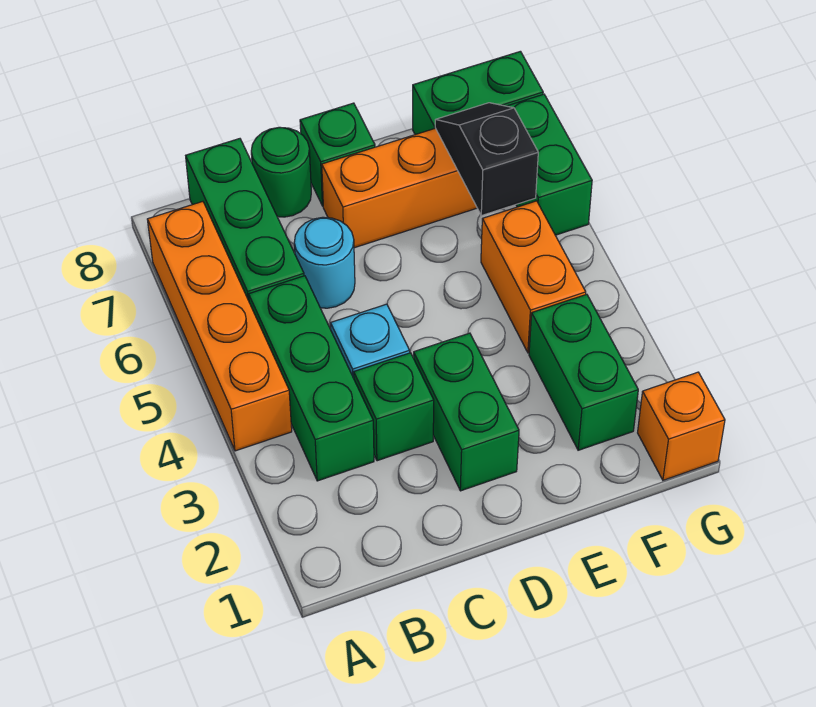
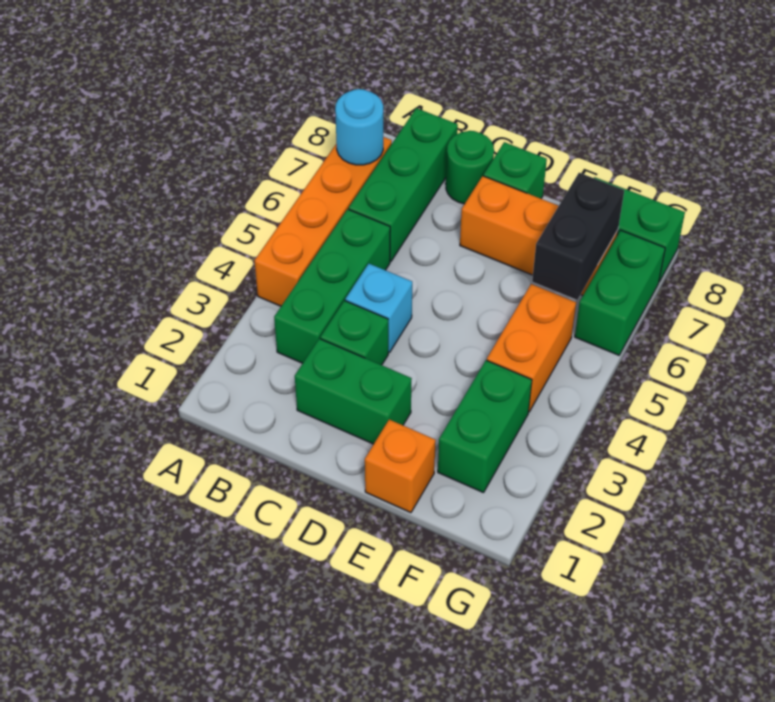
cyan 1x1 round brick [294,217,355,308] -> cyan 1x1 round brick moved to [335,89,383,165]
green 1x2 brick [414,333,519,491] -> green 1x2 brick turned to [295,339,412,444]
black 1x2 slope [435,103,538,216] -> black 1x2 brick [532,173,624,300]
orange 1x1 brick [638,372,725,480] -> orange 1x1 brick moved to [365,420,436,513]

